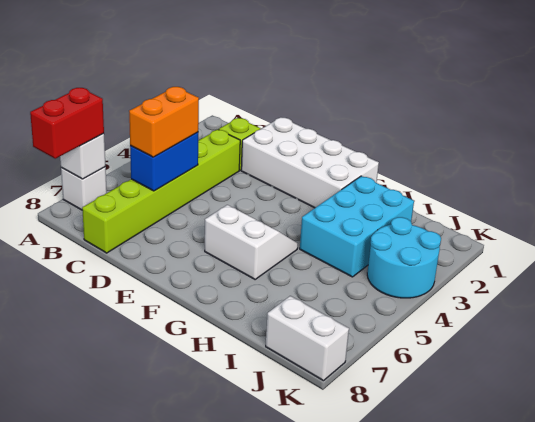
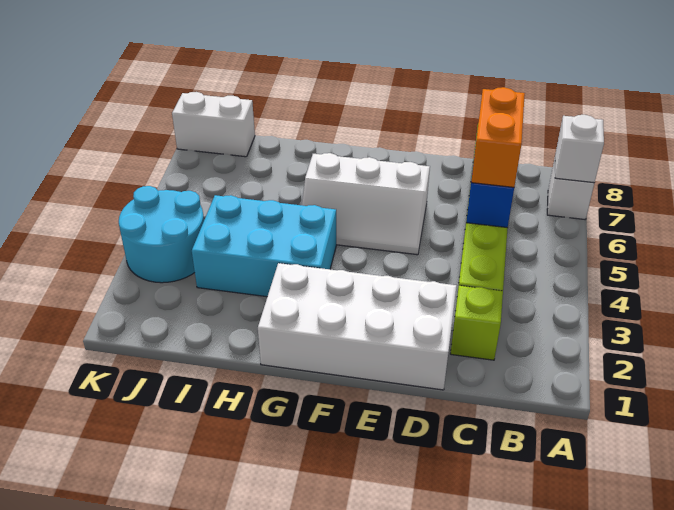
red 1x2 brick [30,88,104,159] -> none
white 2x2 slope [205,205,298,279] -> white 2x3 slope [302,153,430,255]
cyan 2x3 brick [300,176,414,277] -> cyan 2x3 brick turned to [192,195,336,297]

